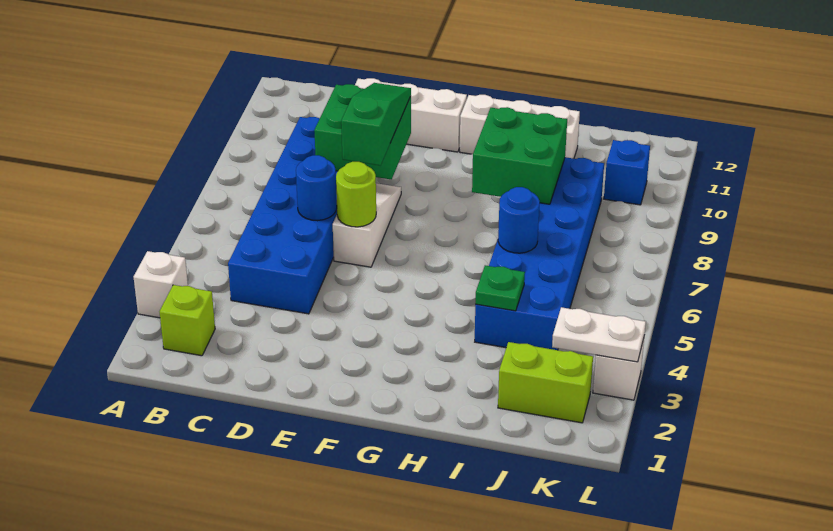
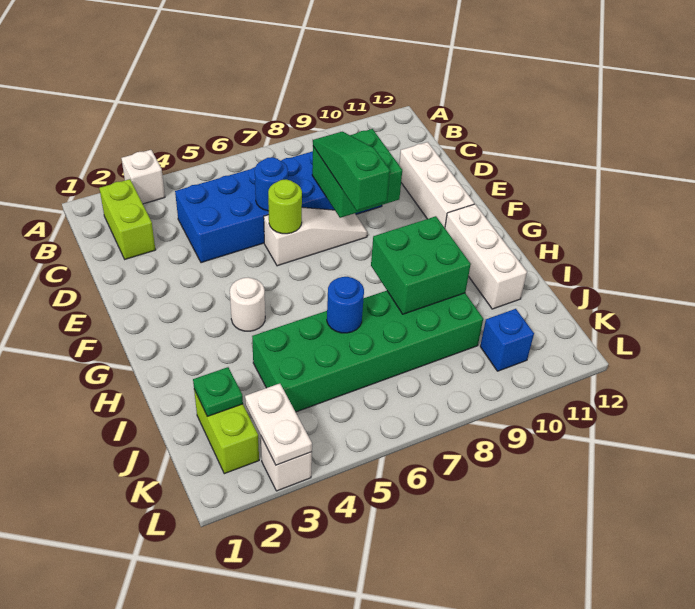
lime 1x1 brick [159,285,215,356] -> lime 1x2 brick [99,179,155,259]
green 1x3 slope [341,83,411,166] -> green 1x3 slope turned to [313,132,390,211]
none -> white 1x1 round brick [230,277,265,331]
blue 2x6 brick [475,157,604,350] -> green 2x6 brick [252,291,483,412]
green 1x1 plate [475,265,525,311] -> green 1x1 plate moved to [193,367,243,417]

